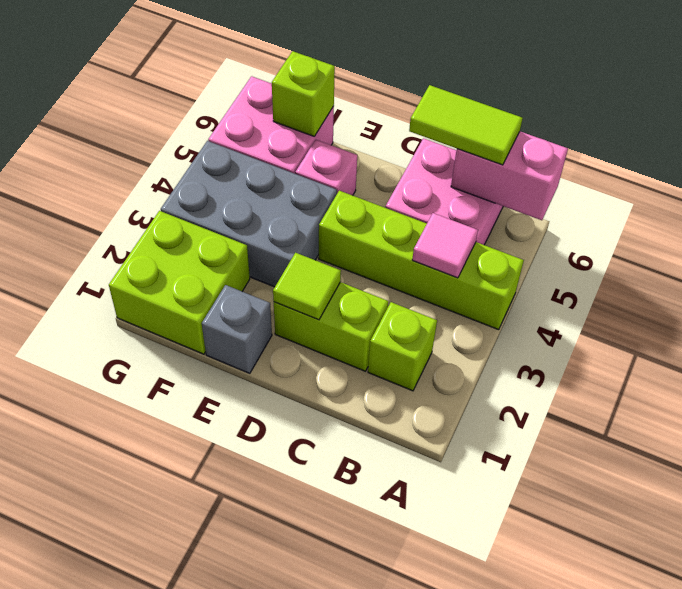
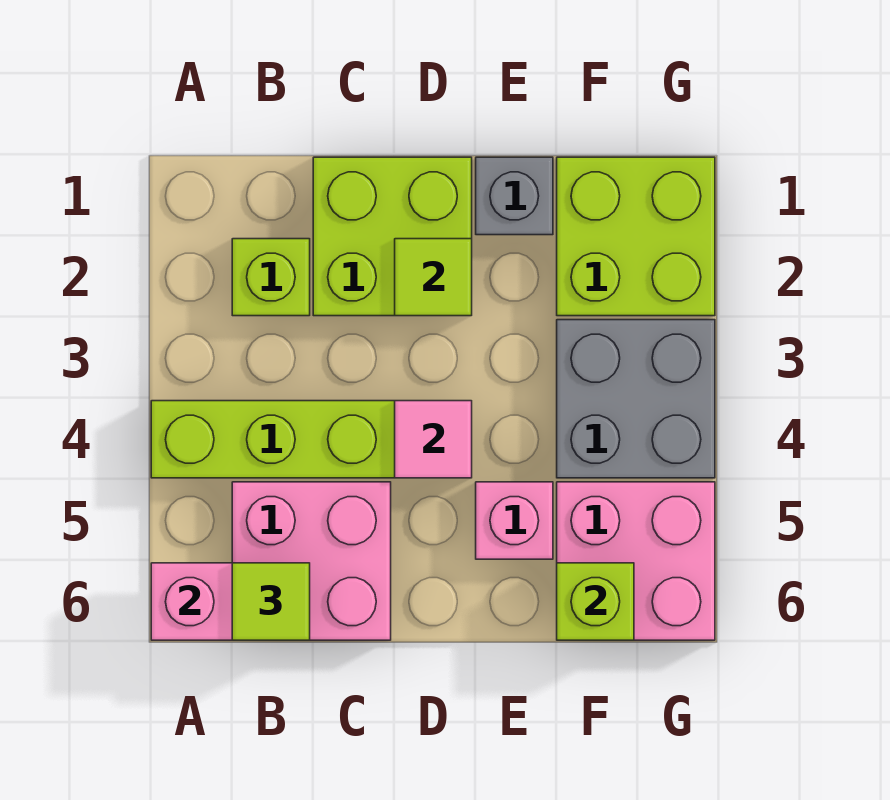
pink 1x1 tile [412,213,478,278] -> pink 1x1 tile moved to [395,401,472,478]
lime 1x2 tile [409,85,523,165] -> lime 1x1 tile [232,563,310,640]
lime 1x2 brick [274,282,388,371] -> lime 2x2 brick [313,157,472,316]
grey 2x3 brick [161,141,337,287] -> grey 2x2 brick [557,320,715,478]

